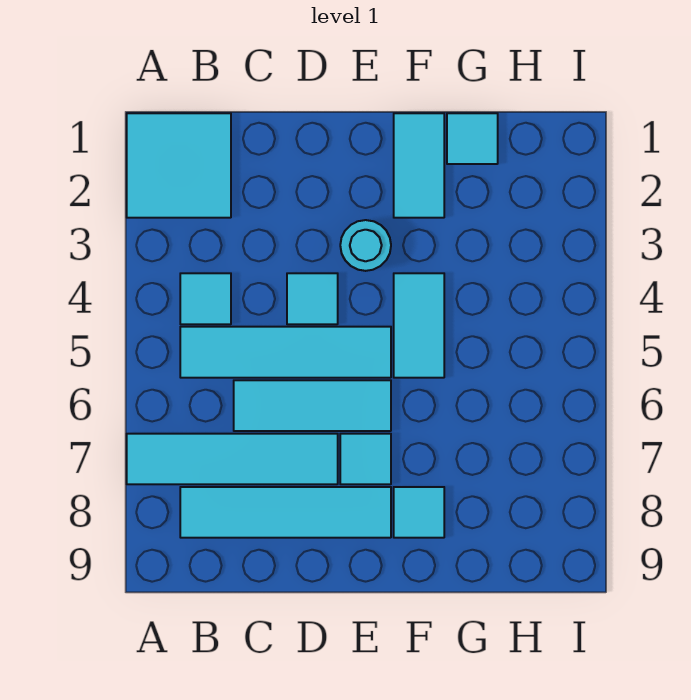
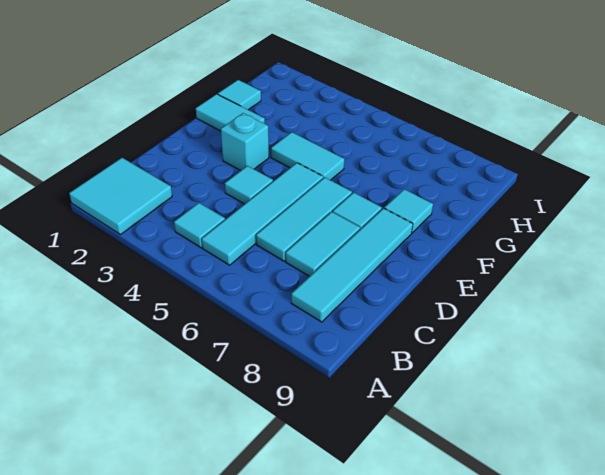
cyan 1x4 tile [127,434,338,484] -> cyan 1x2 tile [286,212,360,276]
cyan 1x1 round brick [340,220,391,271] -> cyan 1x1 brick [221,113,269,171]

